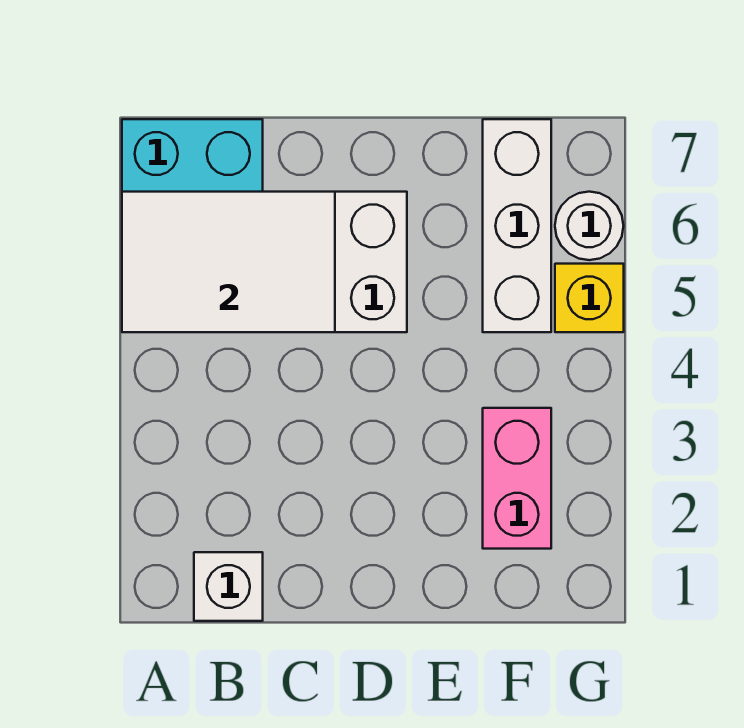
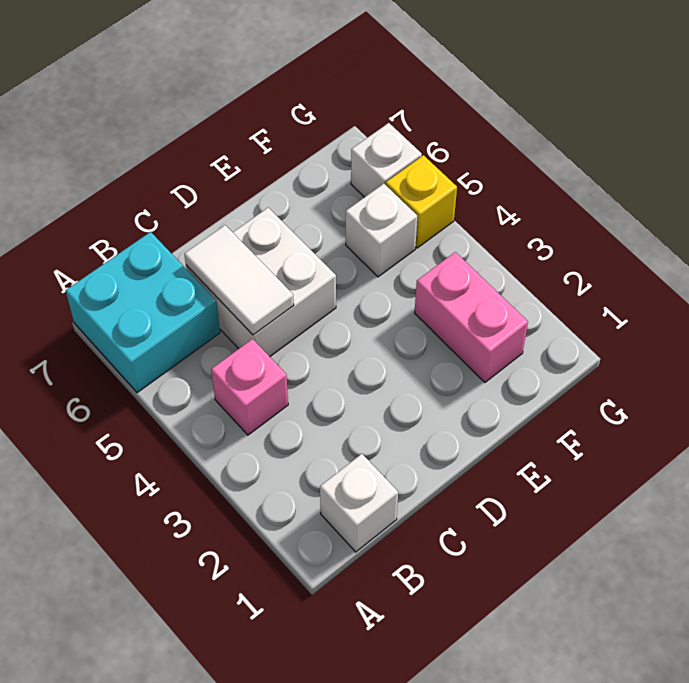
white 2x3 tile [122,192,335,332] -> white 1x2 tile [184,225,294,335]
none -> pink 1x1 brick [211,339,288,435]
white 1x3 brick [483,119,551,332] -> white 1x1 brick [346,184,417,277]
white 1x1 round brick [555,192,624,260] -> white 1x1 brick [351,123,422,197]

